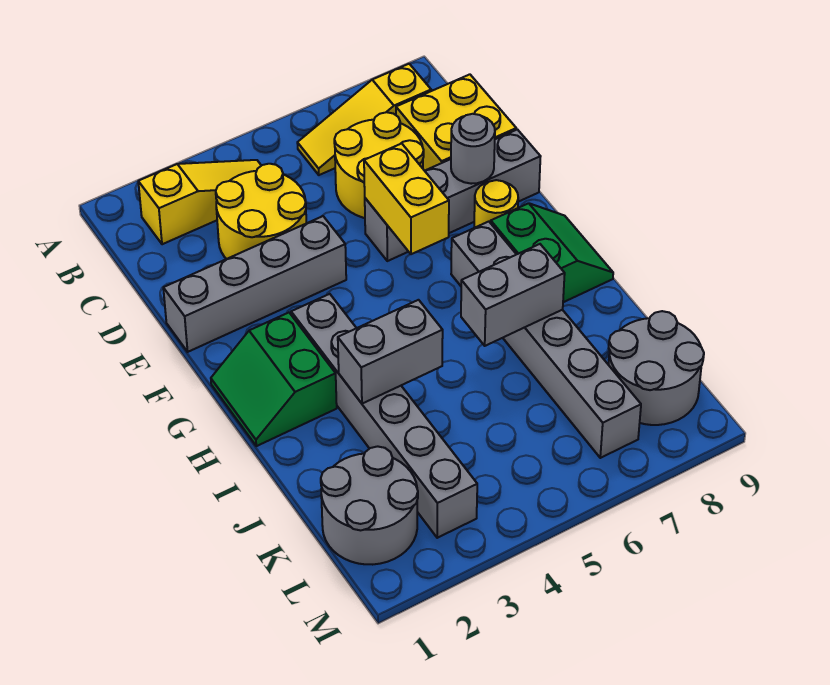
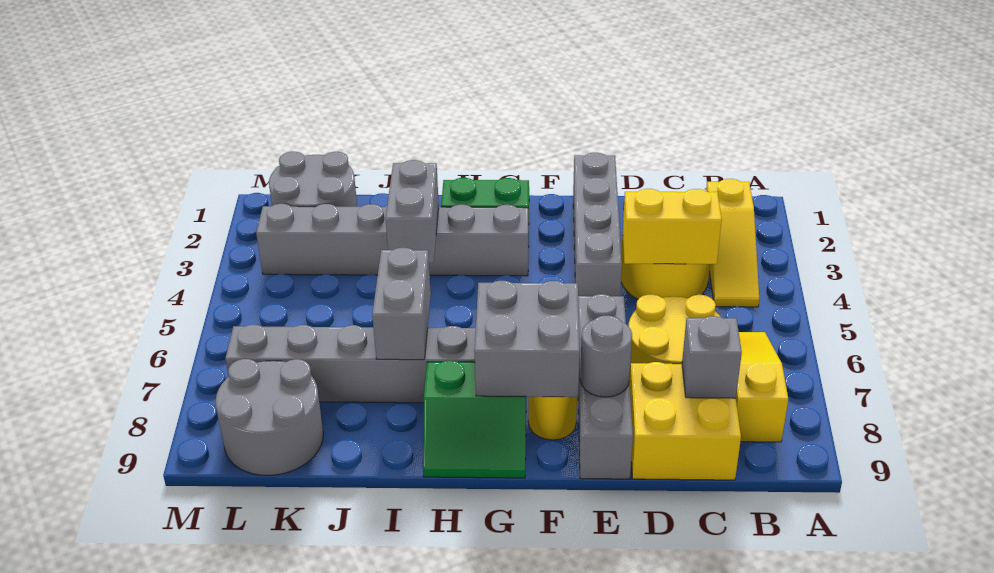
none -> grey 1x1 brick [682,316,742,398]
yellow 1x2 brick [364,143,449,254] -> yellow 1x2 brick moved to [622,189,722,264]
none -> grey 2x2 brick [475,281,579,397]

